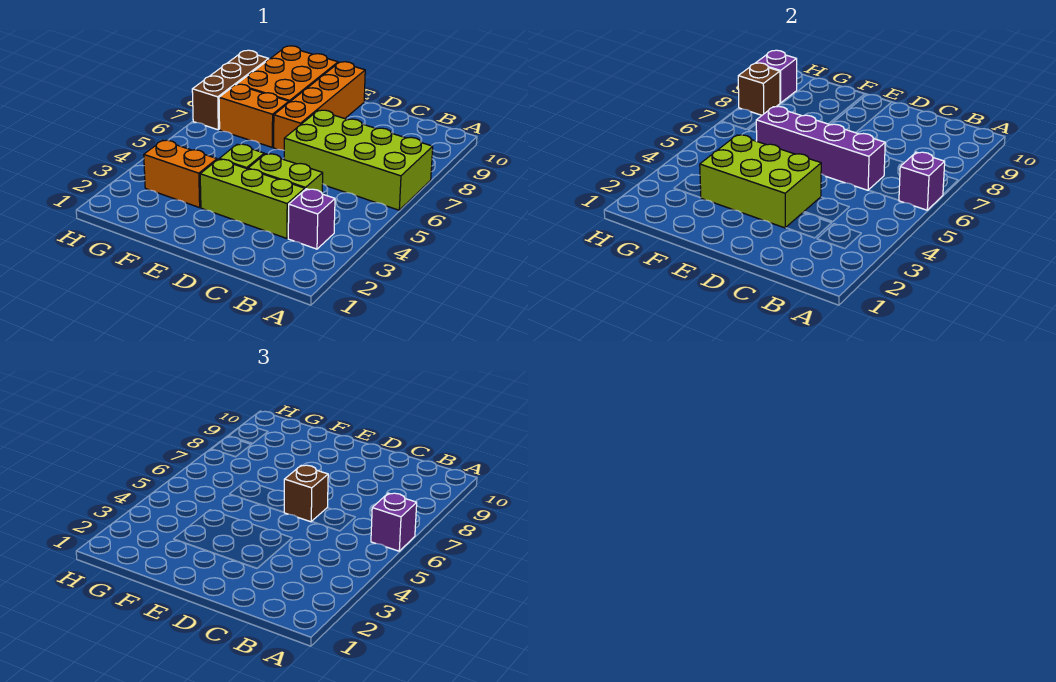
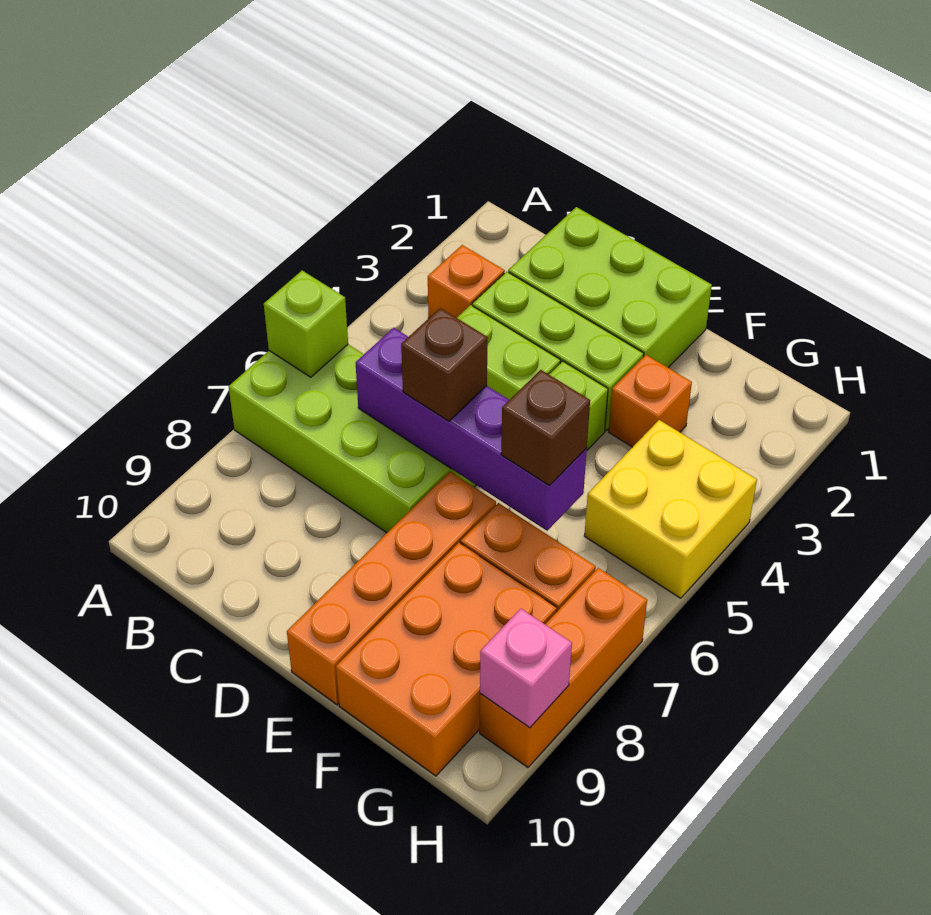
purple 1x1 brick [899,152,945,210] -> lime 1x1 brick [264,271,348,377]
purple 1x1 brick [371,493,417,551] -> none
purple 1x1 brick [288,189,335,249] -> orange 1x1 brick [428,245,505,319]
lime 2x3 brick [700,135,821,228] -> lime 2x3 brick moved to [508,207,712,368]
orange 1x2 brick [144,140,217,208] -> orange 1x1 brick [609,355,692,447]
none -> yellow 2x2 brick [584,420,757,598]
brown 1x3 brick [192,50,269,130] -> orange 1x3 brick [480,568,647,767]
brown 1x1 brick [738,63,780,115] -> brown 1x1 brick moved to [501,370,590,486]
purple 1x1 brick [756,50,797,103] -> pink 1x1 brick [480,609,572,728]

